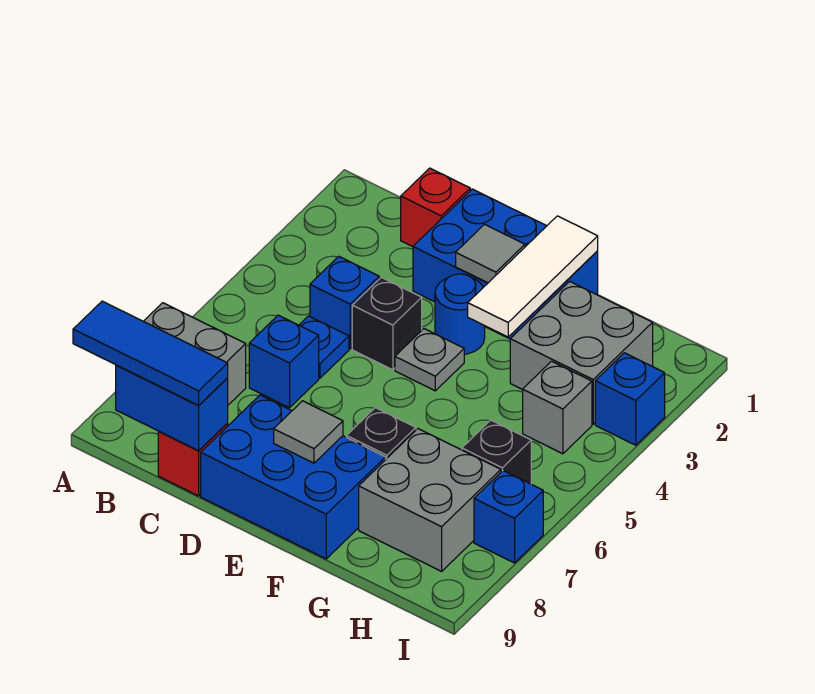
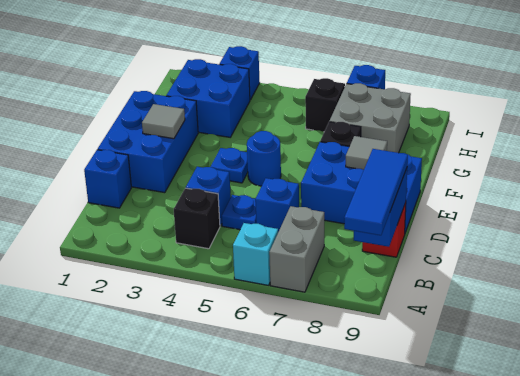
none -> cyan 1x1 brick [233,223,278,285]
red 1x1 brick [401,168,470,247] -> blue 1x1 brick [84,150,131,208]
black 1x1 brick [352,277,422,370] -> black 1x1 brick moved to [174,188,220,249]
blue 2x3 brick [201,395,386,559] -> blue 2x3 brick turned to [301,142,422,233]
blue 1x1 round brick [435,274,485,354] -> blue 1x1 round brick moved to [247,131,281,186]
grey 1x1 plate [395,329,464,391] -> blue 1x1 plate [211,148,248,183]
white 1x3 tile [468,216,598,337] -> none
grey 2x2 brick [510,281,653,424] -> blue 2x2 brick [166,59,250,137]
grey 1x1 brick [523,361,592,454] -> none

